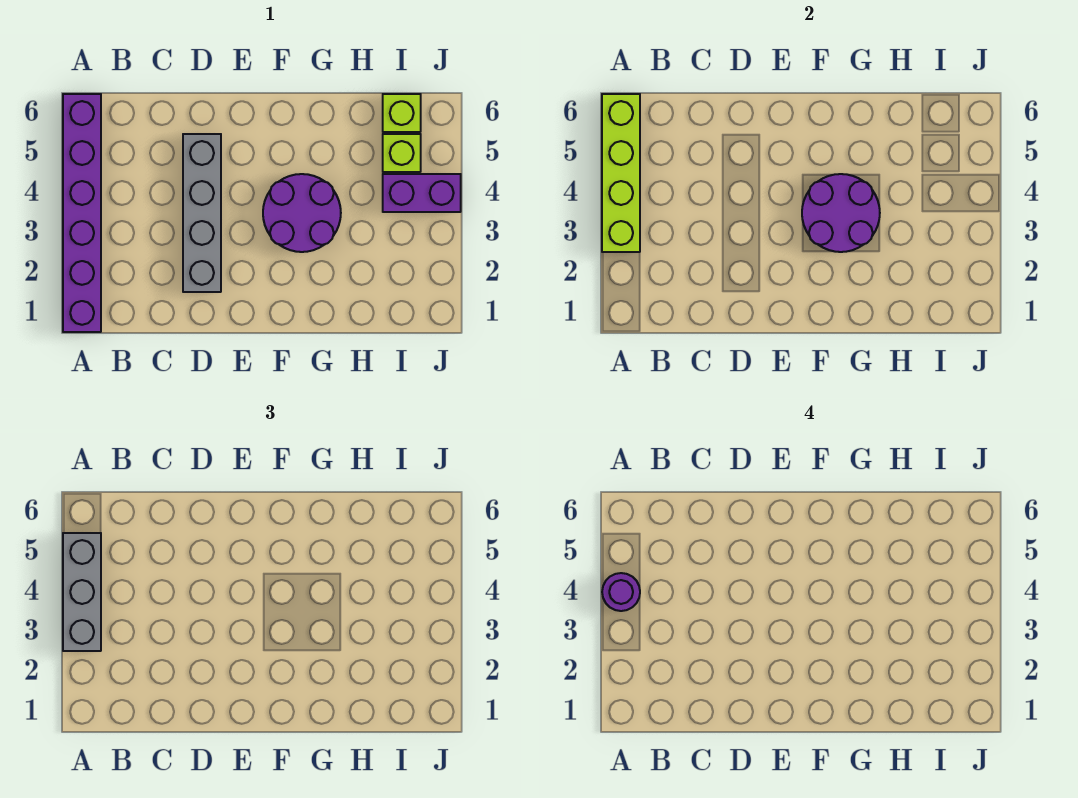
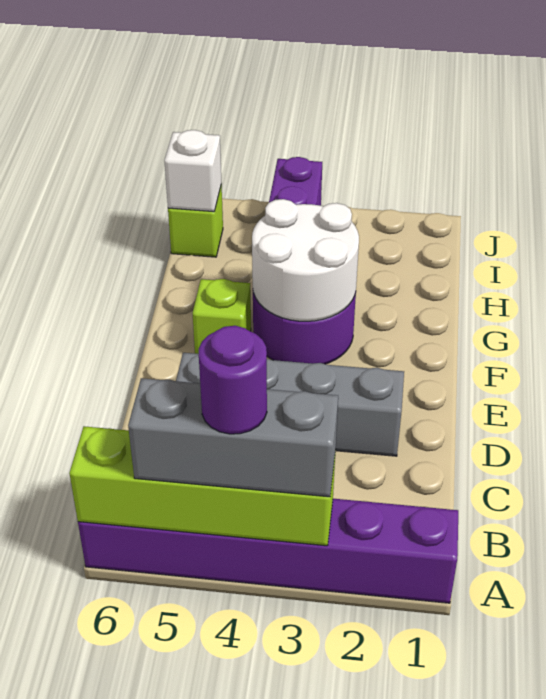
purple 2x2 round brick [802,174,880,252] -> white 2x2 round brick [252,199,359,321]
lime 1x1 brick [383,134,421,172] -> lime 1x1 brick moved to [193,279,251,354]
none -> white 1x1 brick [164,130,221,212]

